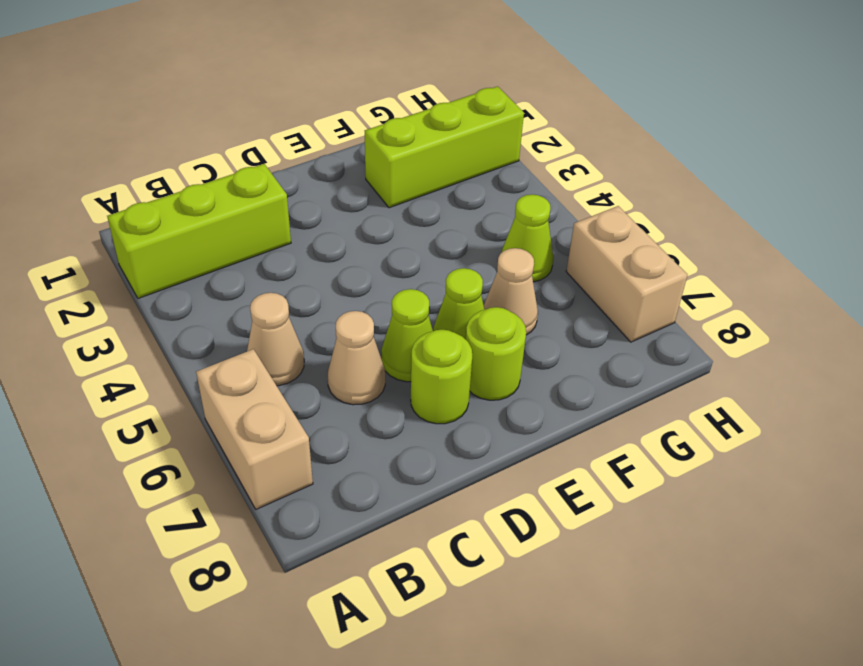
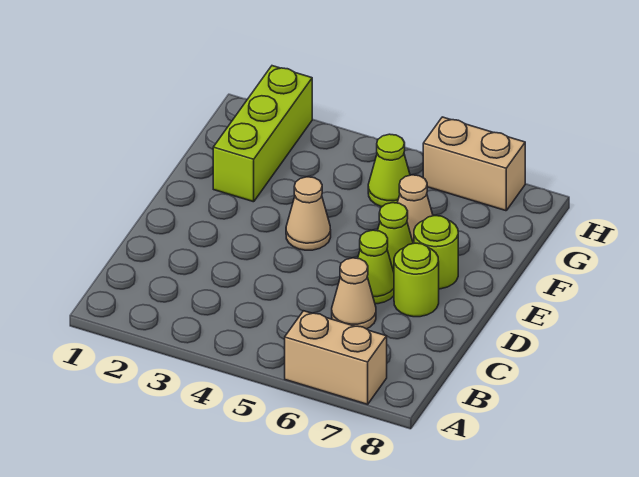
lime 1x3 brick [107,164,291,298] -> none
tan 1x1 cone [247,293,304,386] -> tan 1x1 cone moved to [286,177,331,250]

